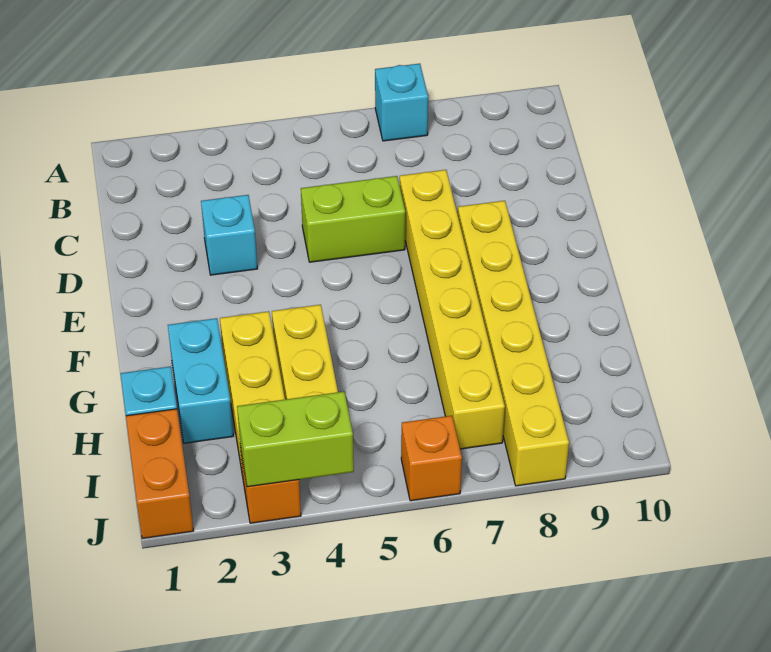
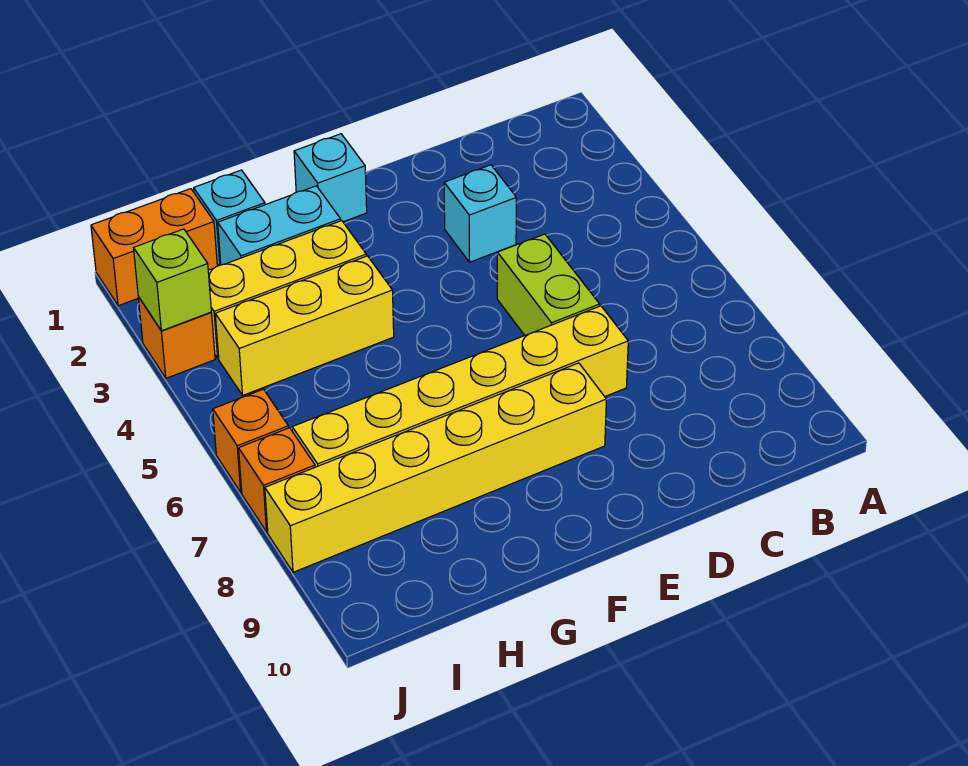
cyan 1x1 brick [375,64,428,141] -> cyan 1x1 brick moved to [294,134,367,222]
lime 1x2 brick [237,392,354,487] -> lime 1x1 brick [134,229,211,331]
none -> orange 1x1 brick [239,428,315,532]

